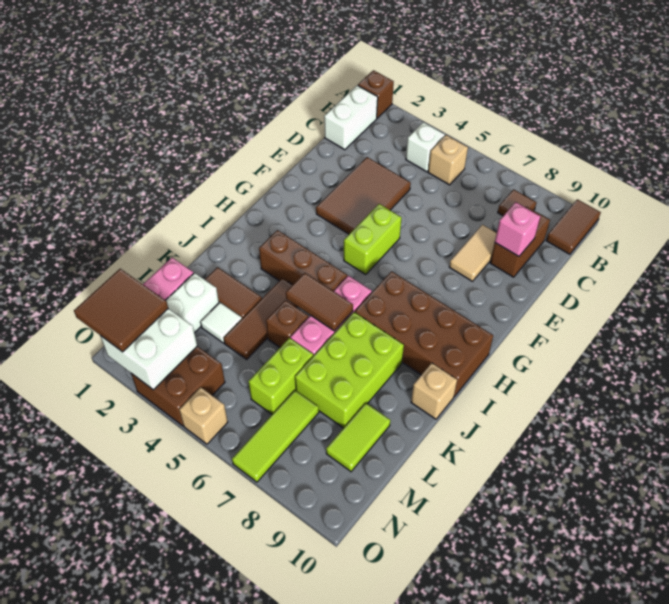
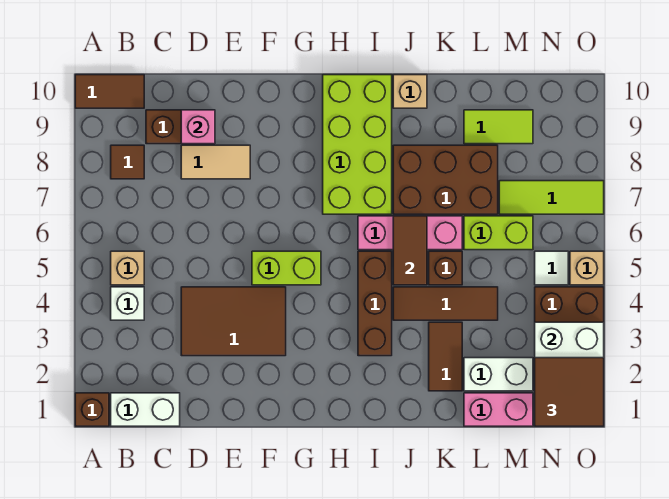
brown 2x4 brick [355,271,493,396] -> lime 2x4 brick [323,75,392,214]
lime 2x3 brick [295,312,404,428] -> brown 2x3 brick [393,145,498,214]
white 1x1 tile [200,302,242,343] -> white 1x1 tile moved to [535,251,568,285]

